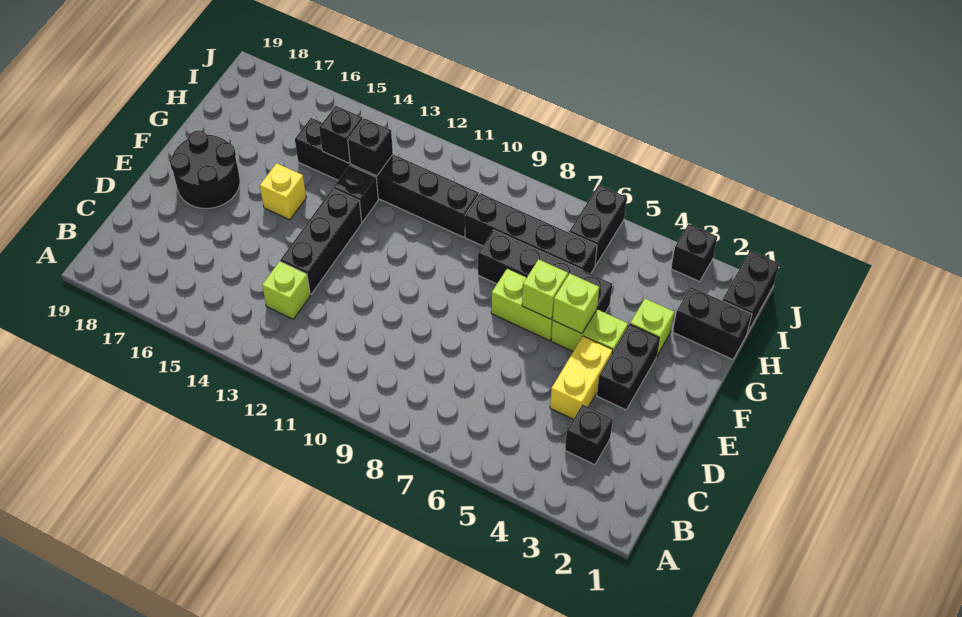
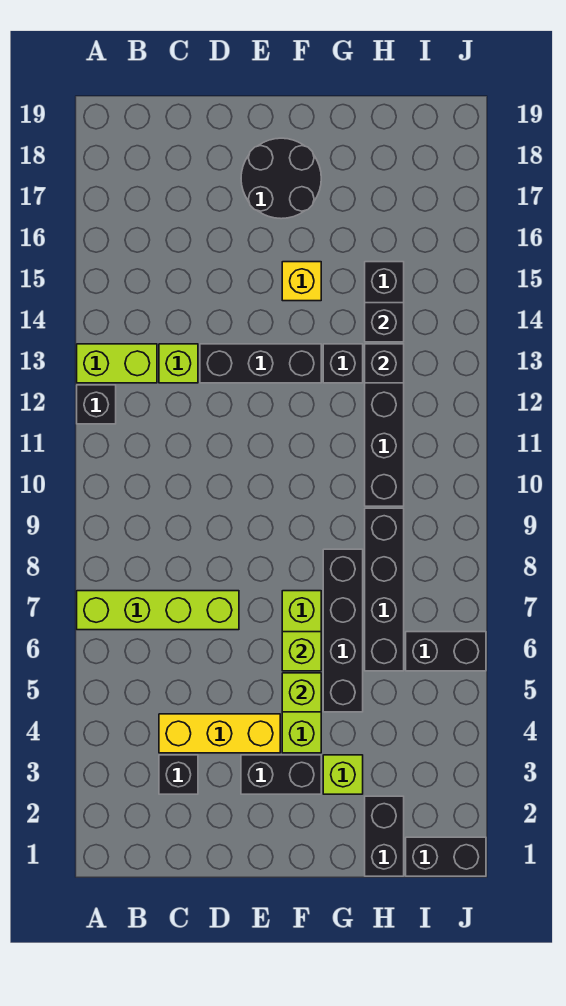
none -> lime 1x4 brick [77,591,239,630]
none -> lime 1x2 brick [77,344,157,383]
yellow 1x2 brick [550,336,613,419] -> yellow 1x3 brick [159,714,280,753]
black 1x1 brick [671,224,717,282] -> black 1x1 brick moved to [77,385,116,424]

